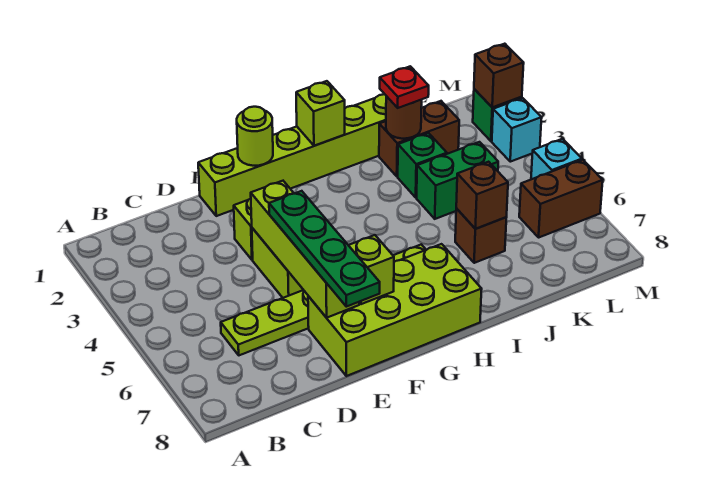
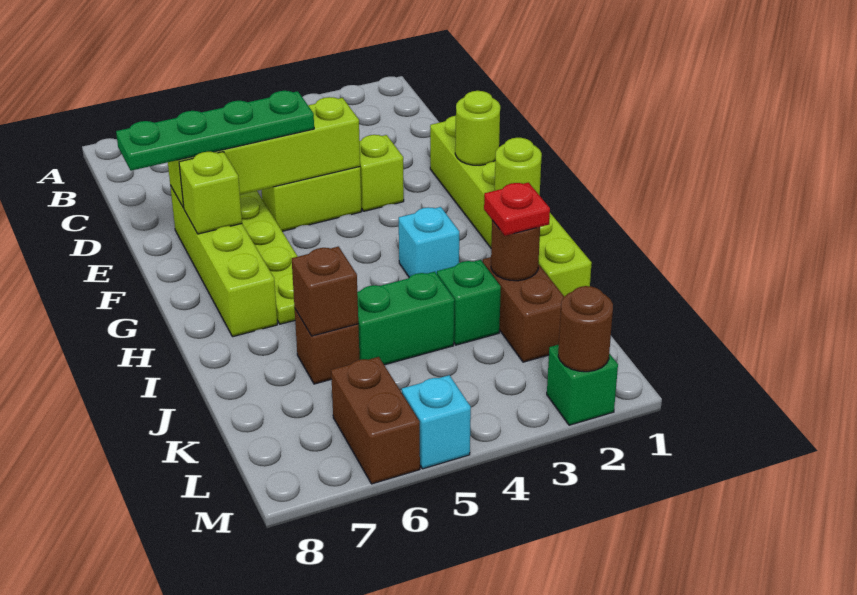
lime 2x4 brick [308,244,482,376] -> lime 1x4 brick [170,186,277,337]
lime 1x1 brick [296,81,345,146] -> lime 1x1 round brick [495,138,542,195]
green 1x2 brick [417,142,498,219] -> green 1x2 brick turned to [357,272,454,365]
brown 1x1 brick [474,44,524,107] -> brown 1x1 round brick [558,286,613,372]
cyan 1x1 brick [492,98,542,162] -> cyan 1x1 brick moved to [399,207,459,277]

